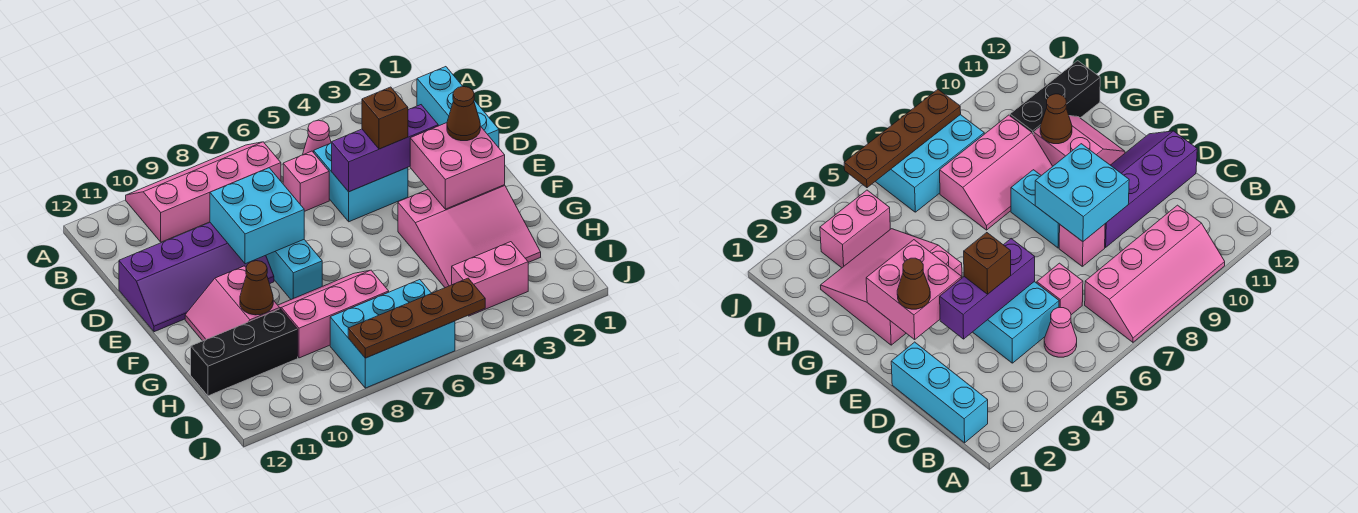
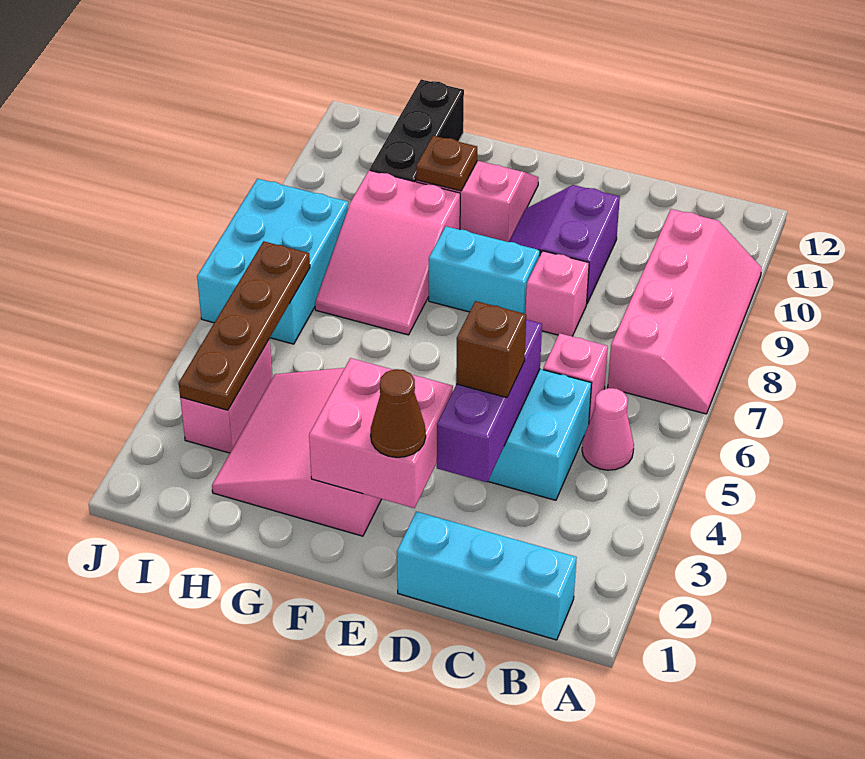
cyan 2x2 brick [210,168,304,264] -> none
purple 2x4 slope [119,223,274,332] -> purple 2x2 slope [509,185,620,303]
pink 2x3 slope [278,270,389,358] -> pink 2x3 slope turned to [315,170,460,335]
brown 1x1 cone [240,261,273,315] -> brown 1x1 plate [416,136,477,191]
brown 1x4 plate [348,278,485,358] -> brown 1x4 plate moved to [179,241,310,410]

